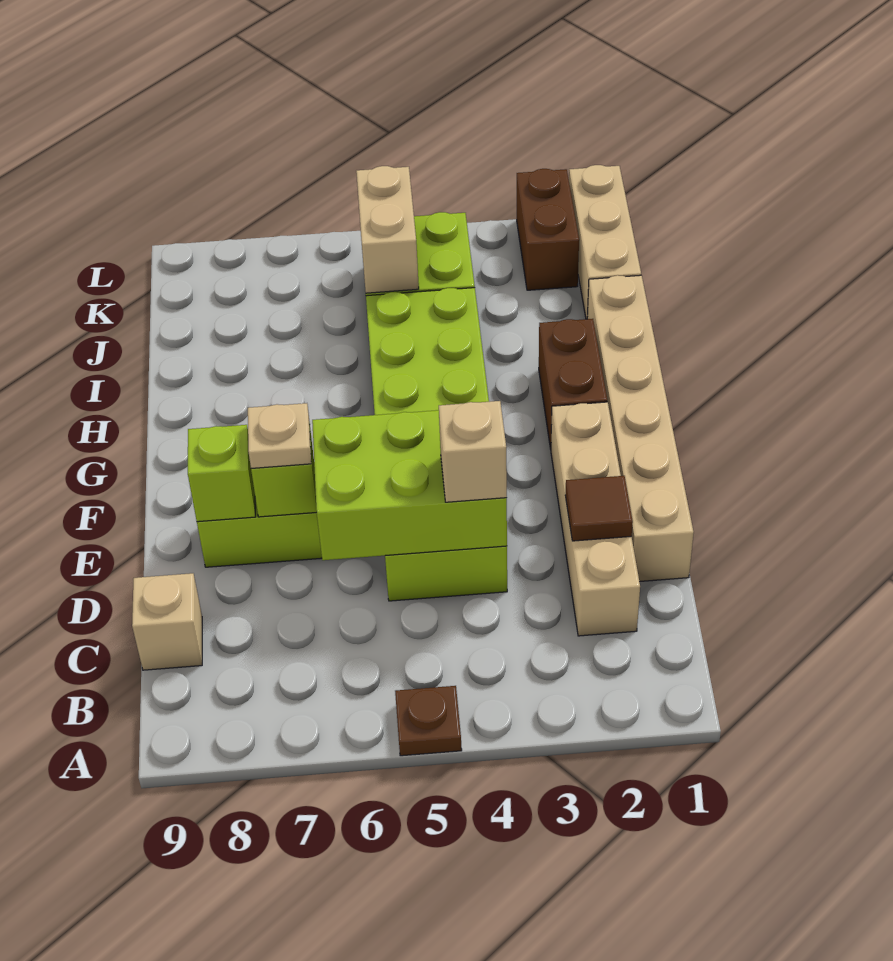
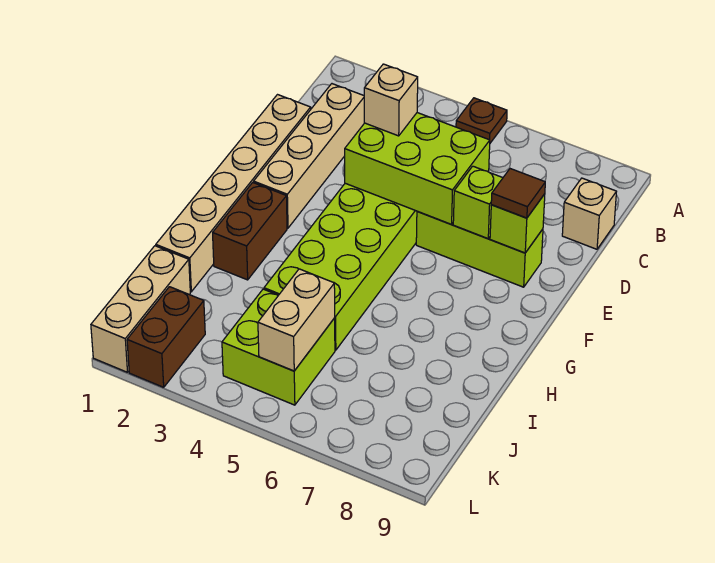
brown 1x1 tile [565,476,633,541] -> brown 1x1 tile moved to [491,169,545,218]
tan 1x1 plate [248,403,311,468] -> none

